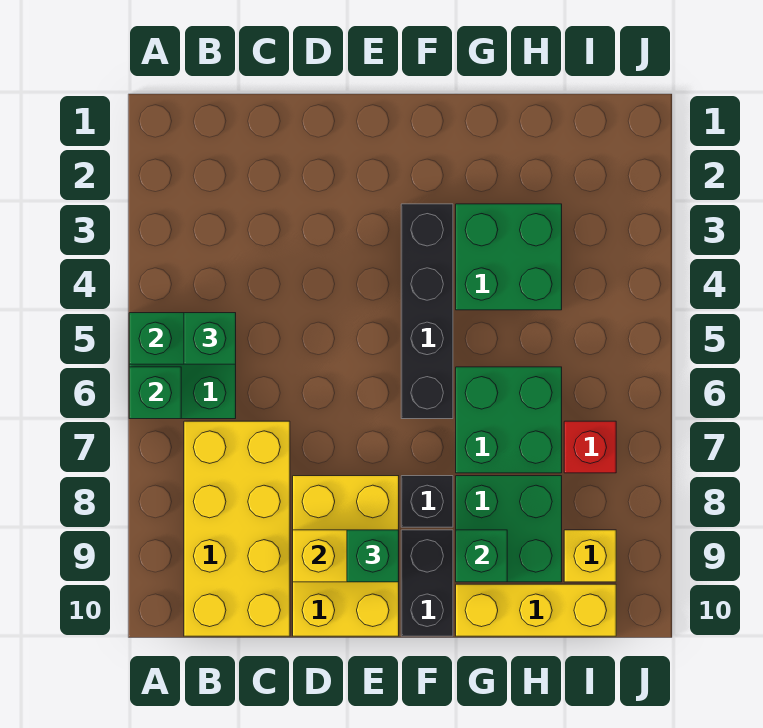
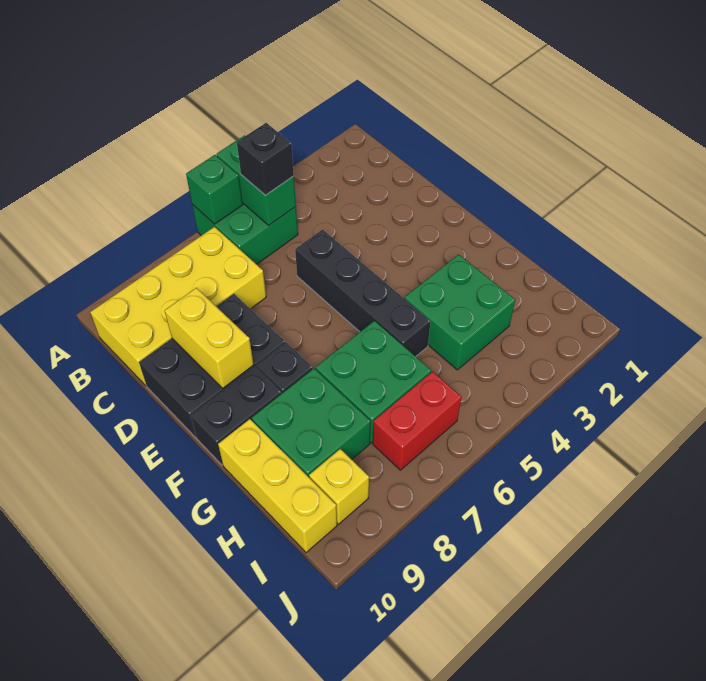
green 1x1 brick [184,313,236,364] -> black 1x1 brick [237,123,294,195]
yellow 2x3 brick [293,476,399,636] -> black 2x3 brick [139,294,285,438]
green 1x1 brick [347,530,399,582] -> none
black 1x4 brick [401,204,453,419] -> black 1x4 brick turned to [295,230,431,356]
green 1x1 brick [456,530,507,582] -> none
red 1x1 brick [564,421,616,473] -> red 1x2 brick [373,372,461,470]

